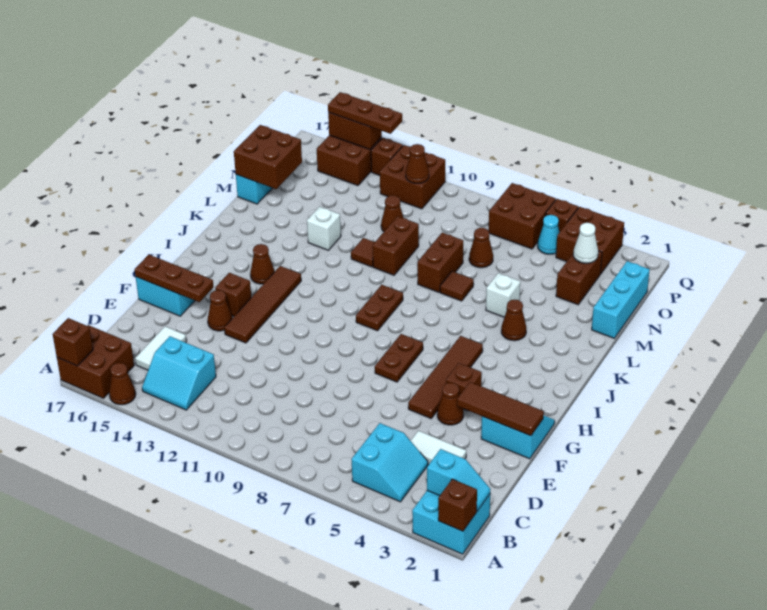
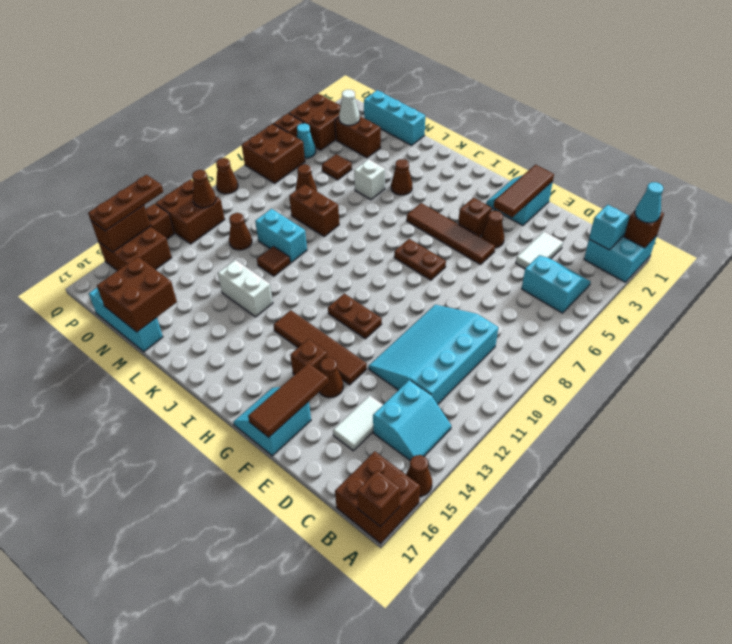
none -> cyan 1x1 cone [635,182,664,223]
none -> cyan 3x4 slope [368,305,498,405]
white 1x2 tile [135,326,187,370] -> white 1x2 tile turned to [333,396,383,451]
brown 1x3 plate [135,255,214,302] -> brown 1x3 tile [248,363,328,437]
brown 1x2 plate [356,285,403,331] -> brown 1x2 plate moved to [328,294,382,339]
brown 1x1 cone [250,244,275,284] -> brown 1x1 cone moved to [216,158,238,194]
brown 1x1 tile [440,271,474,301] -> brown 1x1 tile moved to [322,154,352,180]
brown 1x2 brick [373,216,419,275] -> cyan 1x2 brick [255,209,307,263]
white 1x1 brick [307,207,341,250] -> white 1x2 brick [218,260,273,317]

